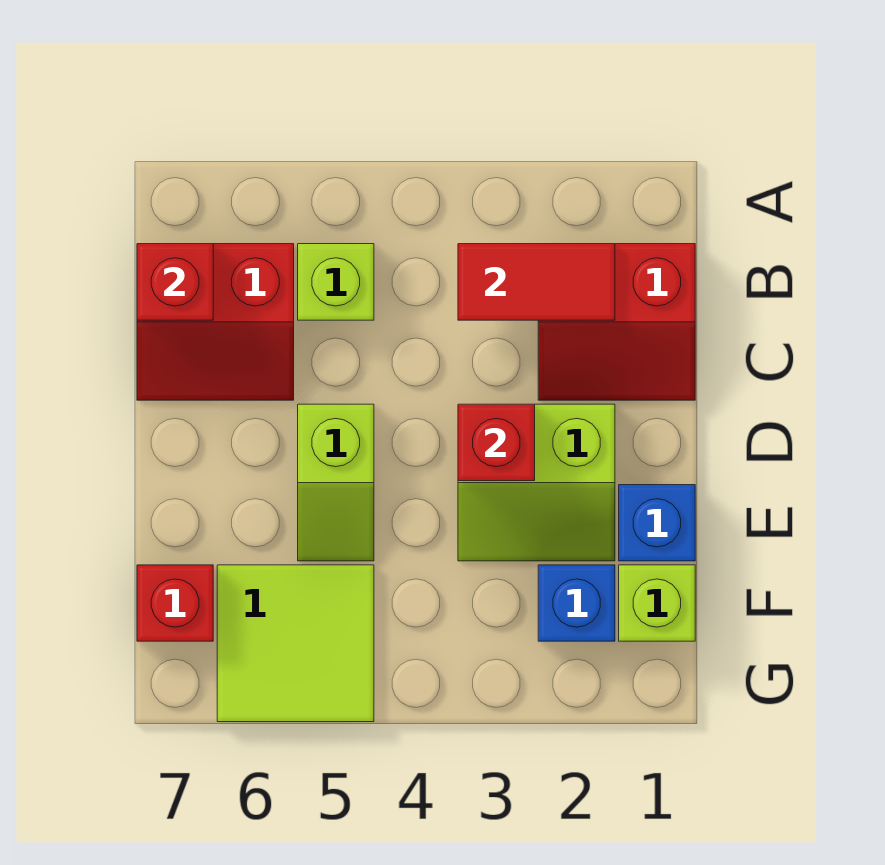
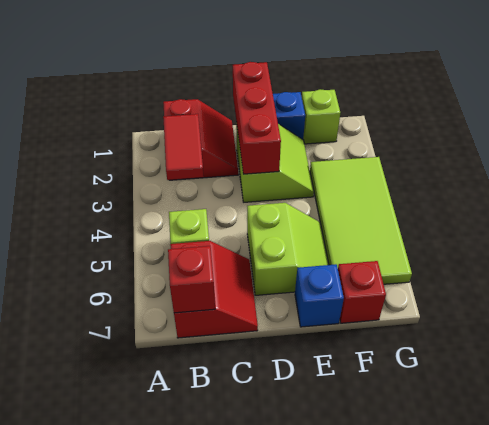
red 1x1 brick [458,404,535,481] -> red 1x3 brick [233,62,281,174]
lime 1x2 slope [298,404,374,561] -> lime 2x2 slope [247,203,329,295]
blue 1x1 brick [538,565,615,641] -> blue 1x1 brick moved to [295,264,344,327]
lime 2x2 tile [217,565,374,722] -> lime 2x4 tile [310,157,412,284]

